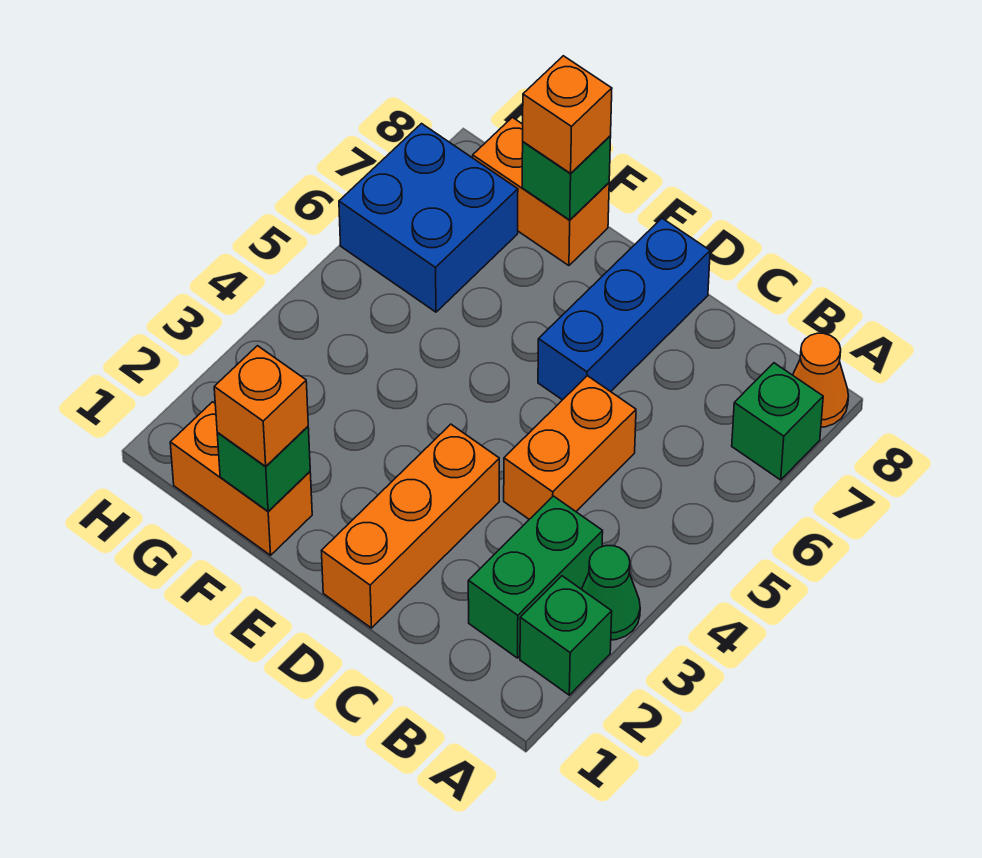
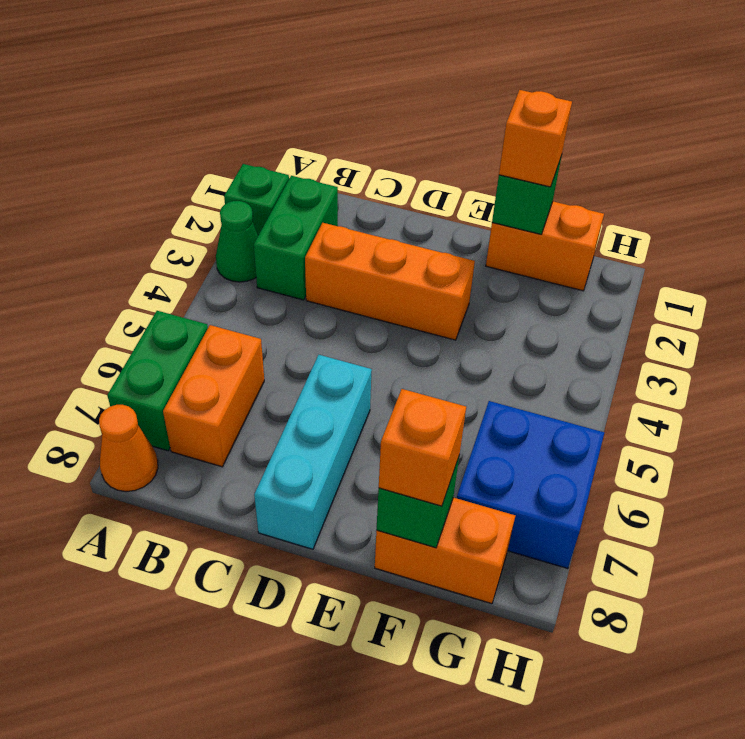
green 1x1 brick [732,363,823,480] -> green 1x2 brick [107,311,208,451]
orange 1x2 brick [504,376,636,519] -> orange 1x2 brick moved to [163,325,264,467]
orange 1x3 brick [322,424,499,628] -> orange 1x3 brick turned to [305,223,475,340]
blue 1x3 brick [538,218,710,400] -> cyan 1x3 brick [254,355,372,549]

